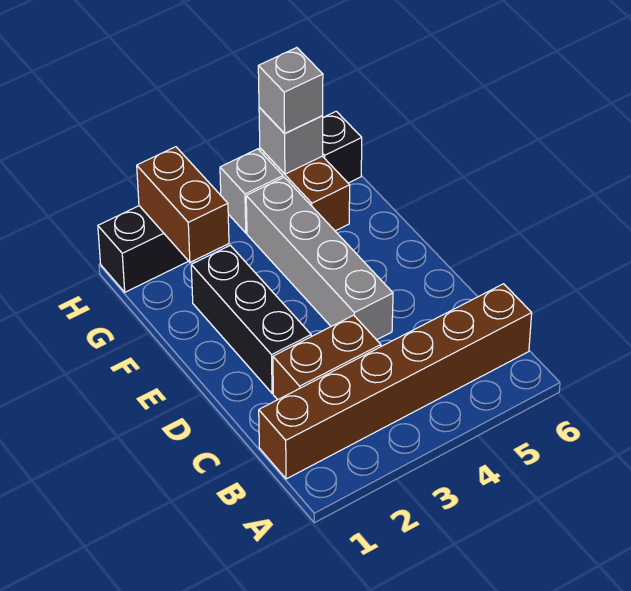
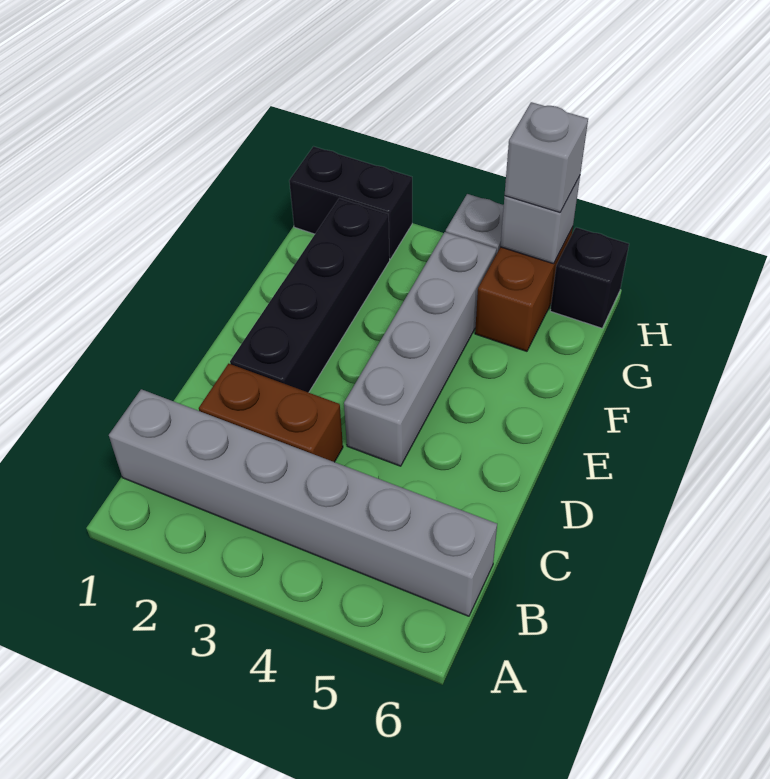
brown 1x6 brick [259,284,532,479] -> grey 1x6 brick [109,389,497,616]
black 1x3 brick [191,245,311,393] -> black 1x4 brick [230,198,390,393]
brown 1x2 brick [137,147,229,262] -> none

